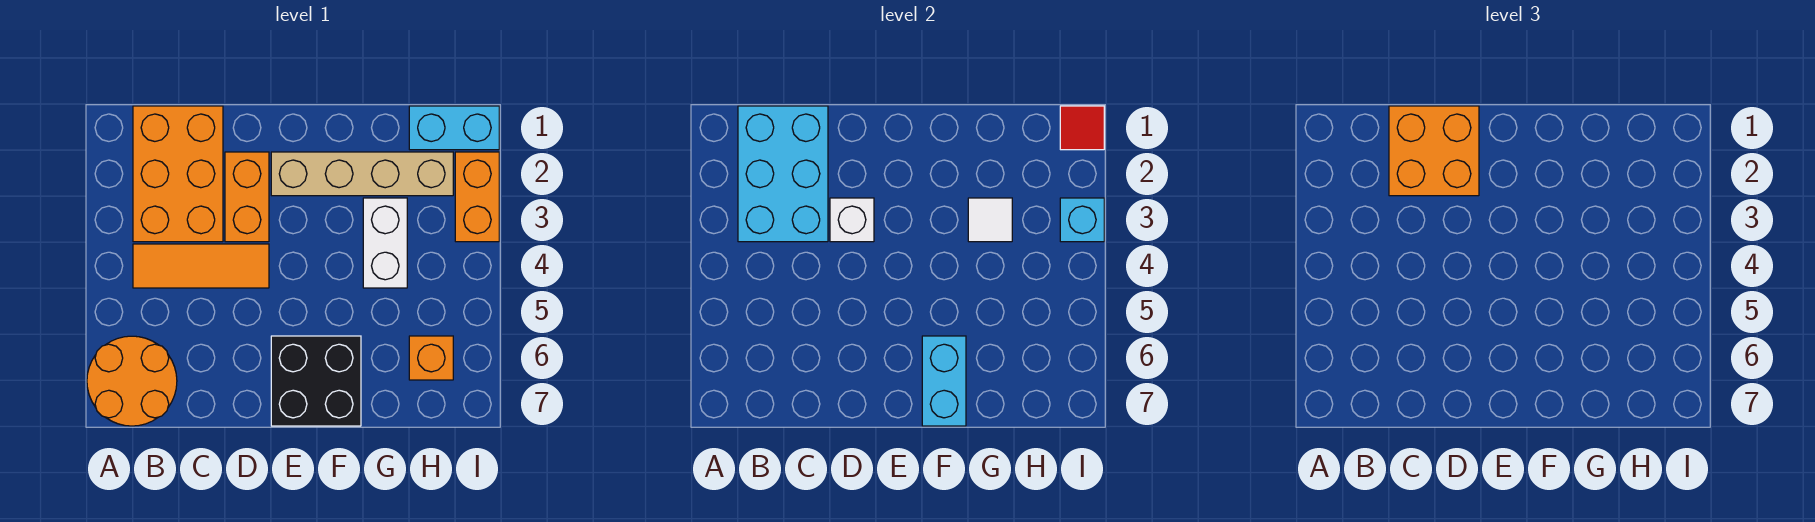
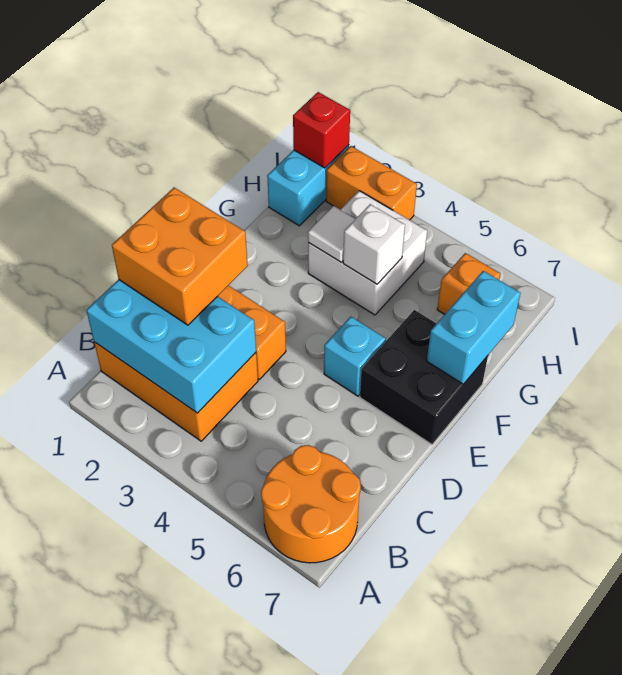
orange 1x3 tile [133,244,269,288] -> none
white 1x1 brick [830,198,874,242] -> white 1x1 brick moved to [343,204,405,284]
tan 1x4 brick [271,152,453,196] -> none
cyan 1x2 brick [922,336,966,426] -> cyan 1x2 brick turned to [427,271,521,384]
white 1x2 brick [363,198,407,288] -> white 2x2 brick [308,191,427,315]
red 1x1 tile [1060,106,1104,150] -> red 1x1 brick [293,92,350,168]
cyan 1x1 brick [1060,198,1104,242] -> cyan 1x1 brick moved to [324,317,386,396]

